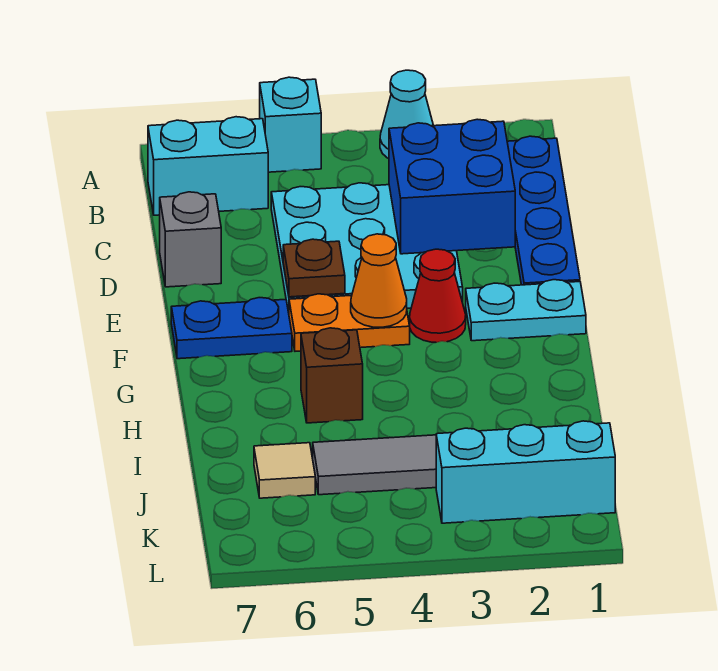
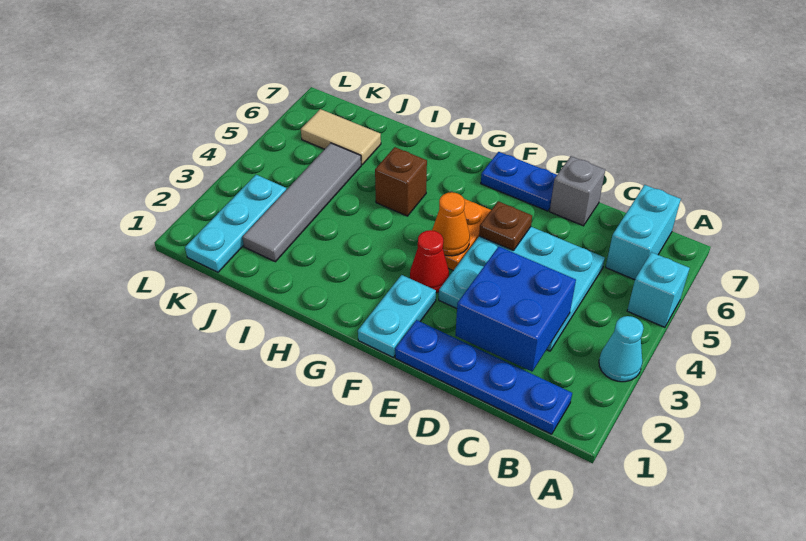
blue 1x2 plate [171,298,292,359] -> blue 1x2 plate turned to [481,152,557,211]
tan 1x1 tile [254,443,315,498] -> tan 1x2 tile [301,109,381,165]
cyan 1x3 brick [436,421,615,523] -> cyan 1x3 plate [185,175,286,272]

